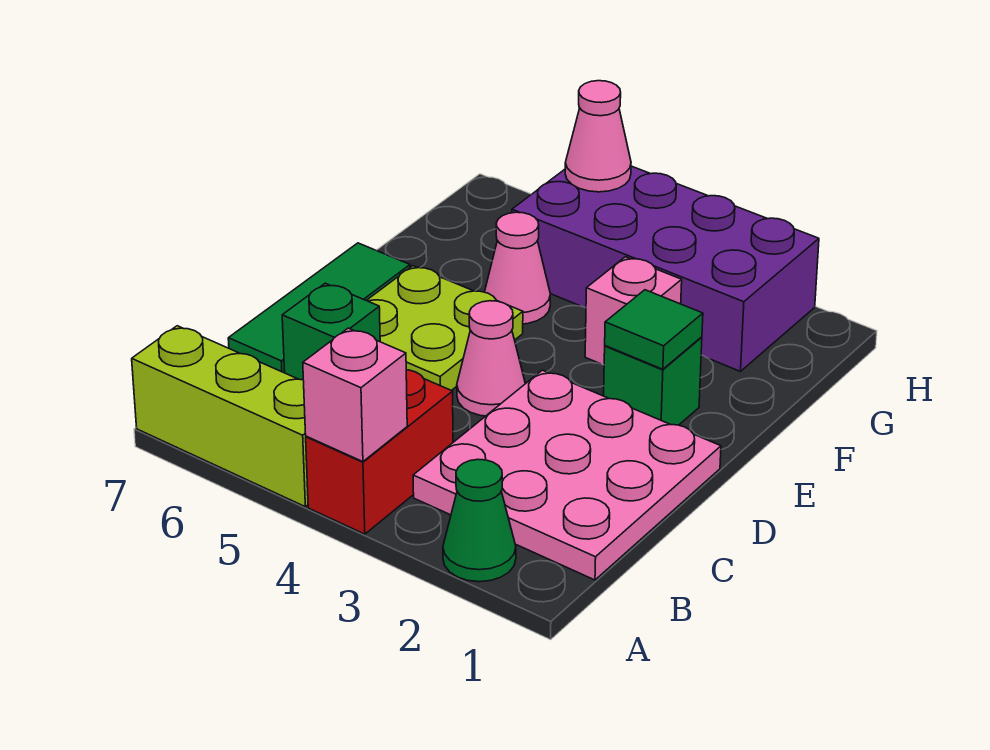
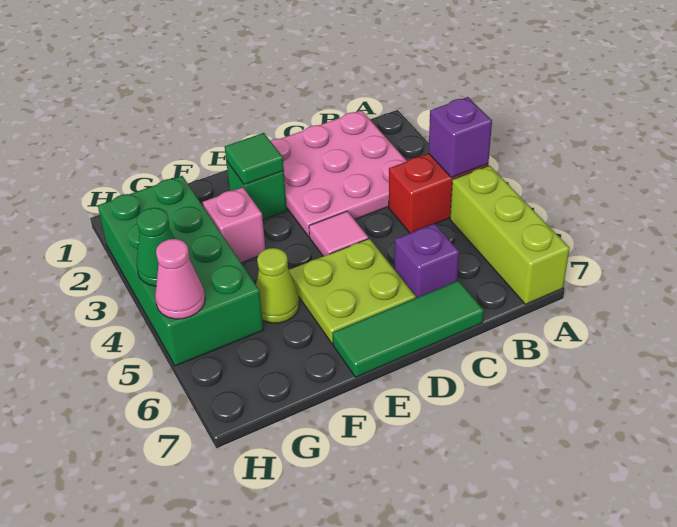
green 1x1 cone [443,459,516,582] -> green 1x1 cone moved to [137,208,175,286]
pink 1x1 brick [303,328,407,462] -> purple 1x1 brick [429,97,492,178]
green 1x1 brick [282,283,380,380] -> purple 1x1 brick [395,224,459,298]
pink 1x1 cone [457,301,525,416] -> pink 1x1 tile [309,211,368,256]
pink 1x1 cone [485,212,550,324] -> lime 1x1 cone [256,248,299,323]
purple 2x4 brick [512,166,819,371] -> green 2x4 brick [98,176,264,366]

